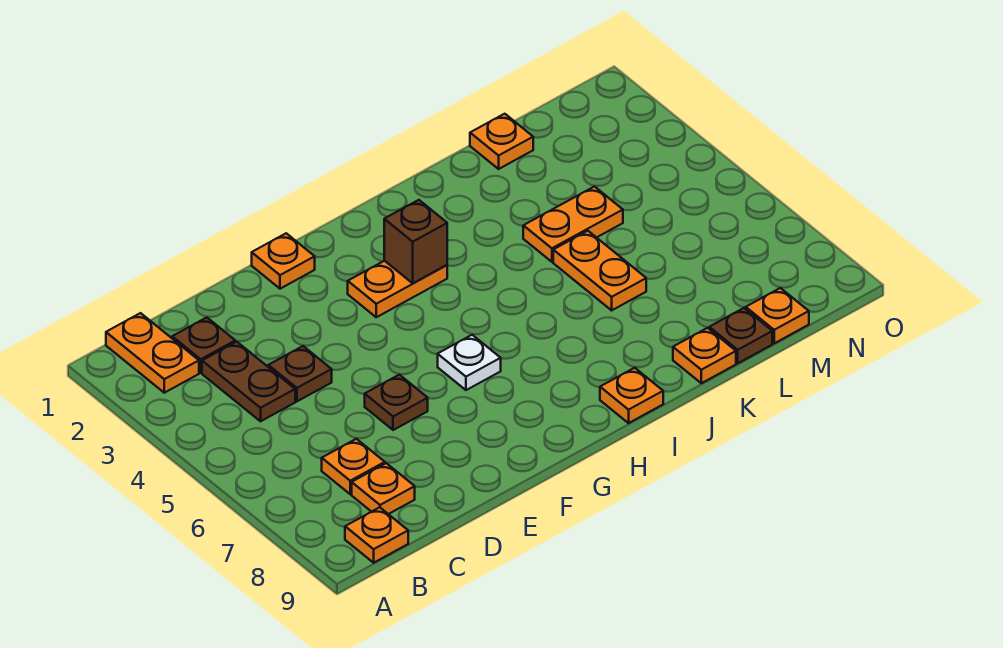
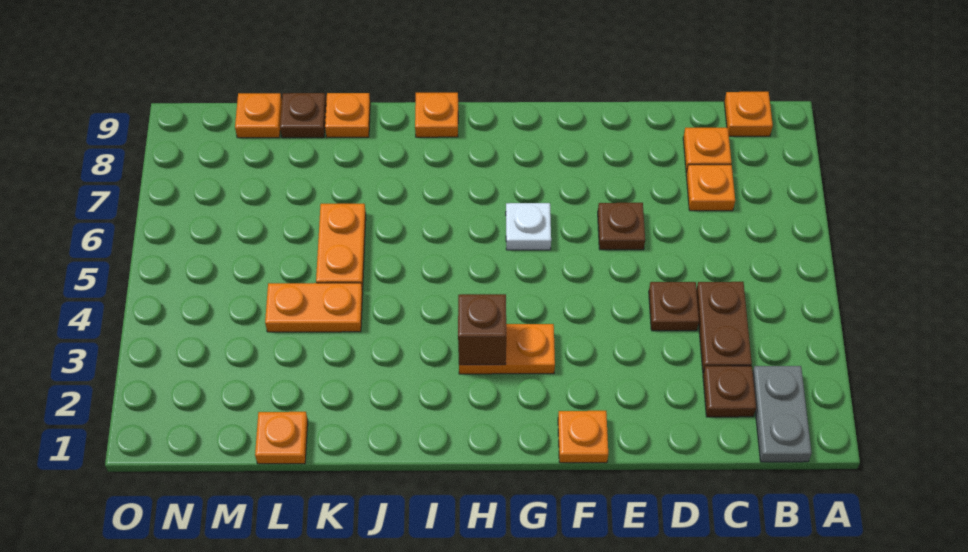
orange 1x2 plate [106,313,199,393] -> grey 1x2 plate [753,366,812,462]

